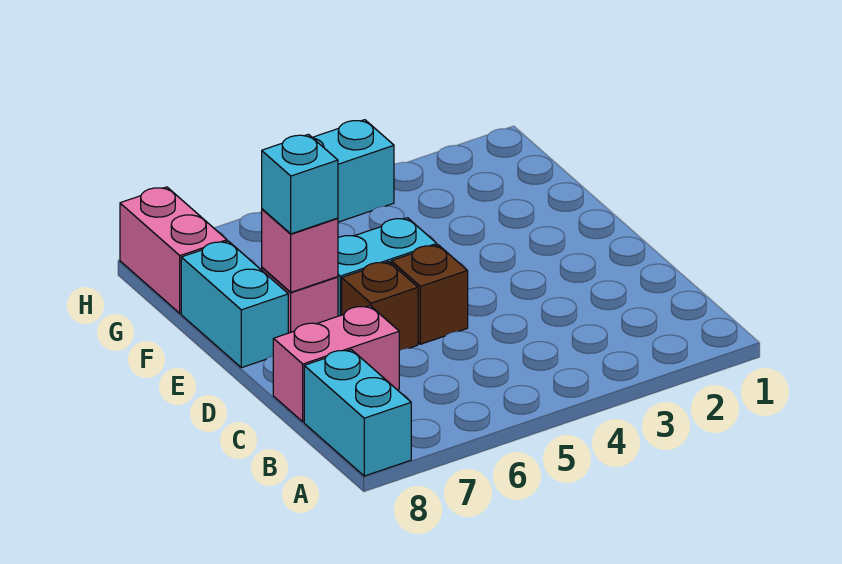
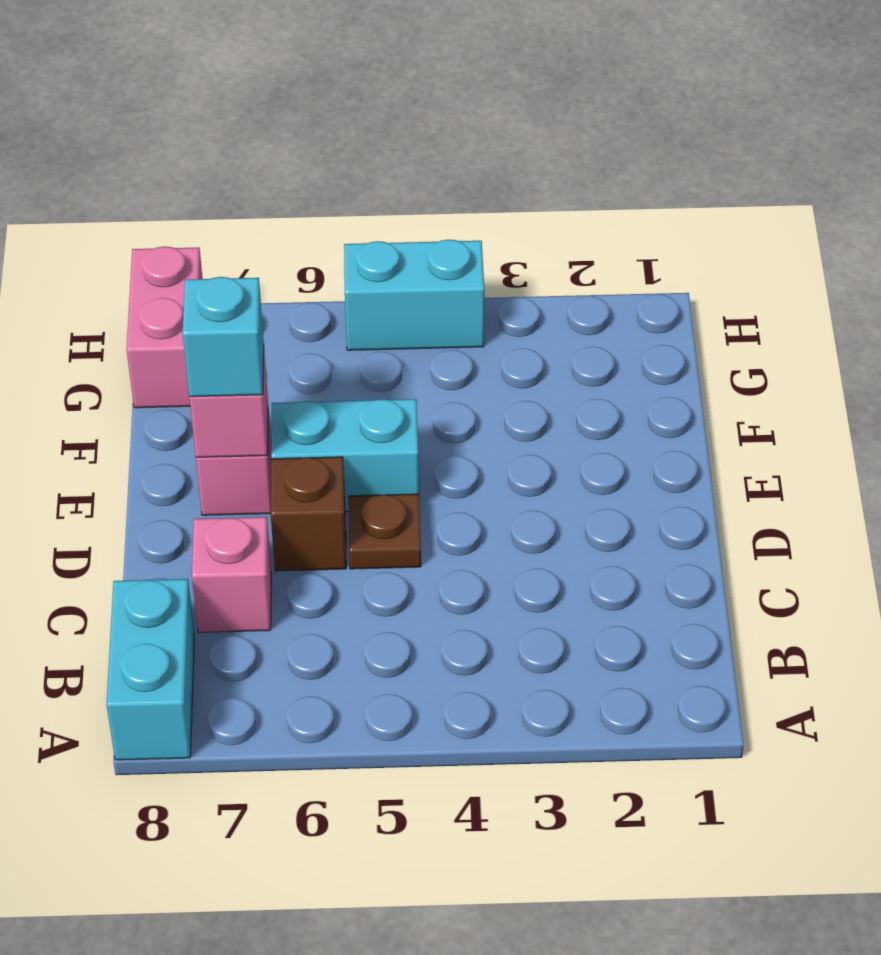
pink 1x2 brick [273,306,399,422] -> pink 1x1 brick [192,517,271,632]
brown 1x1 brick [391,245,468,344] -> brown 1x1 plate [348,494,421,569]
cyan 1x2 brick [181,241,288,368] -> none

